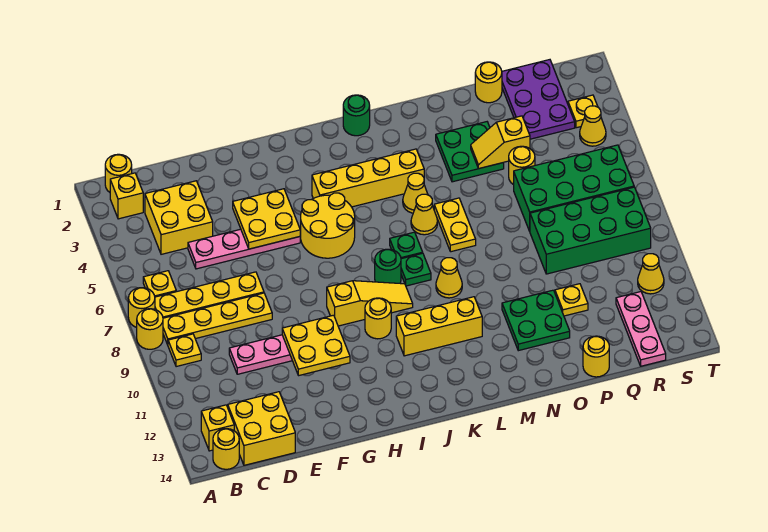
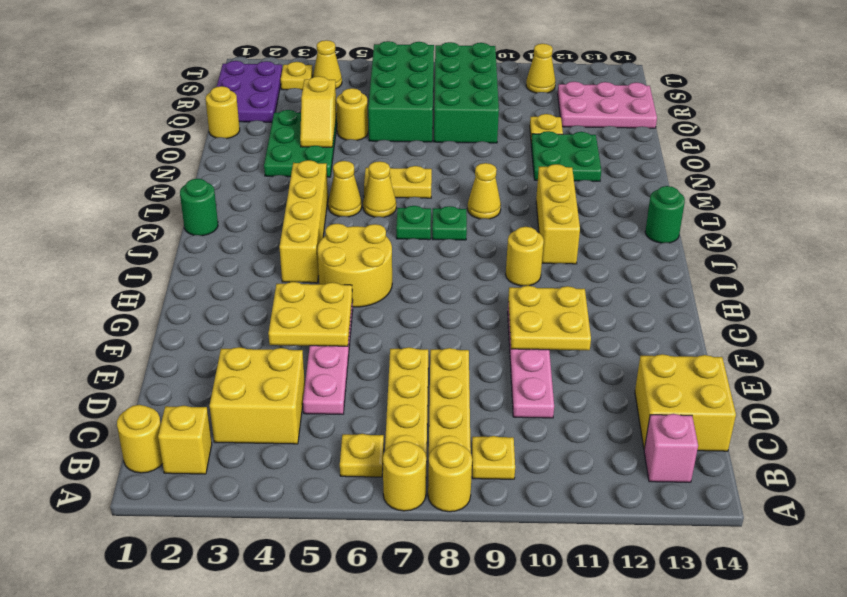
yellow 1x1 brick [201,405,234,451] -> pink 1x1 brick [644,414,698,482]
yellow 1x1 round brick [213,429,239,469] -> none
yellow 1x3 slope [327,281,413,326] -> none
green 1x1 round brick [375,249,401,283] -> green 1x1 round brick moved to [645,186,685,243]
green 2x2 plate [436,122,504,182] -> green 2x3 plate [264,110,337,177]
yellow 1x1 round brick [583,336,609,377] -> none
purple 2x3 plate [502,60,575,139] -> purple 2x3 plate turned to [217,61,282,122]
pink 1x3 plate [616,292,666,366] -> pink 2x3 plate [558,82,657,128]

